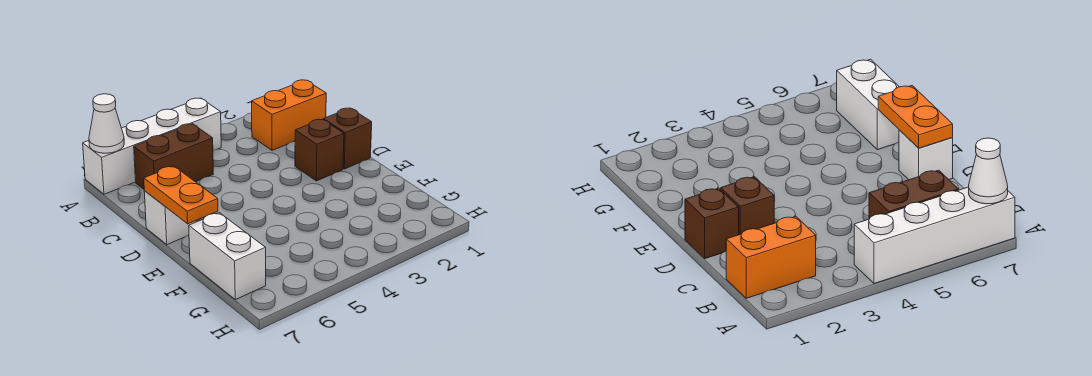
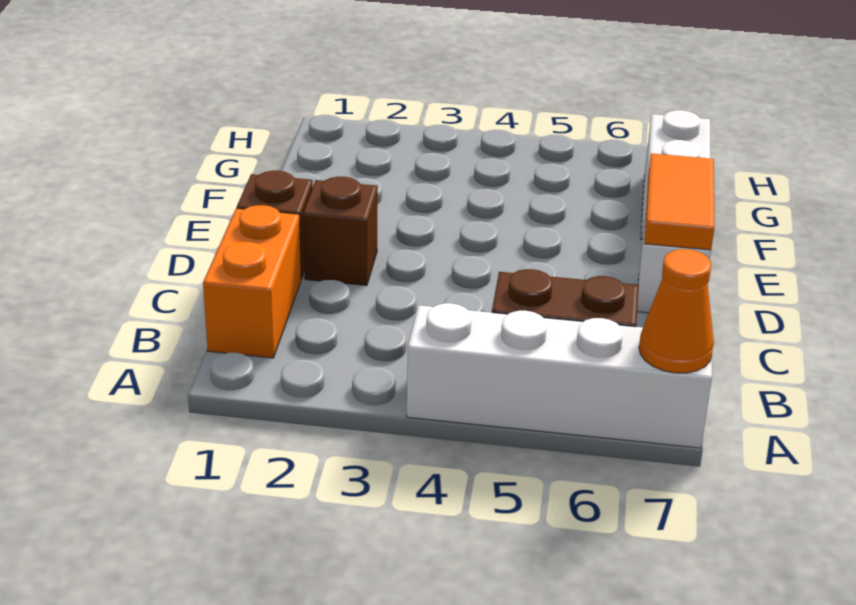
white 1x1 cone [89,94,124,153] -> orange 1x1 cone [639,249,714,373]
orange 1x2 brick [252,80,326,150] -> orange 1x2 brick turned to [203,205,301,358]
orange 1x2 plate [144,166,218,224] -> orange 1x2 tile [645,153,715,250]

